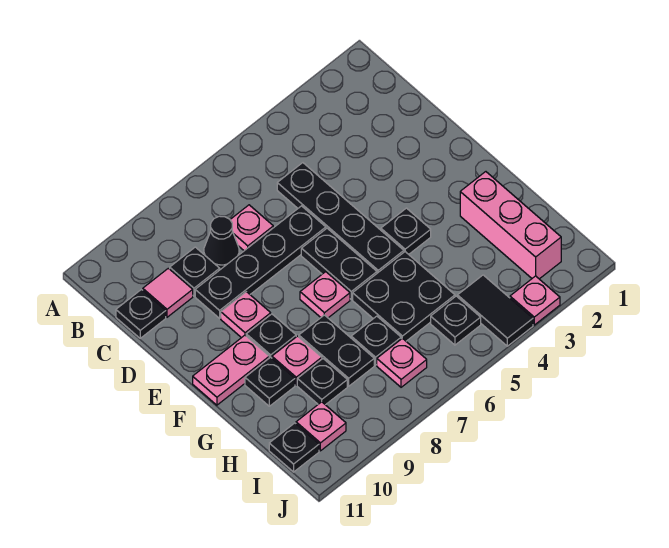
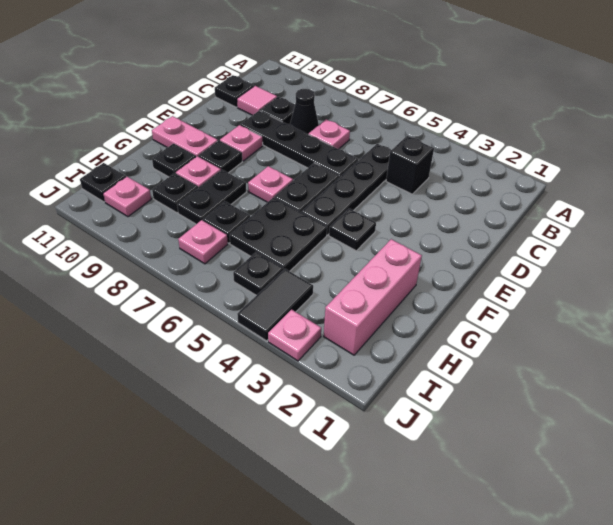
none -> black 1x1 brick [386,136,434,194]

